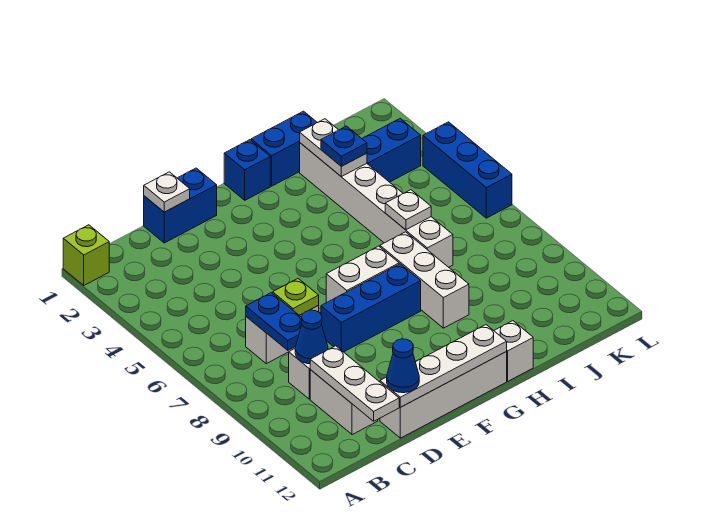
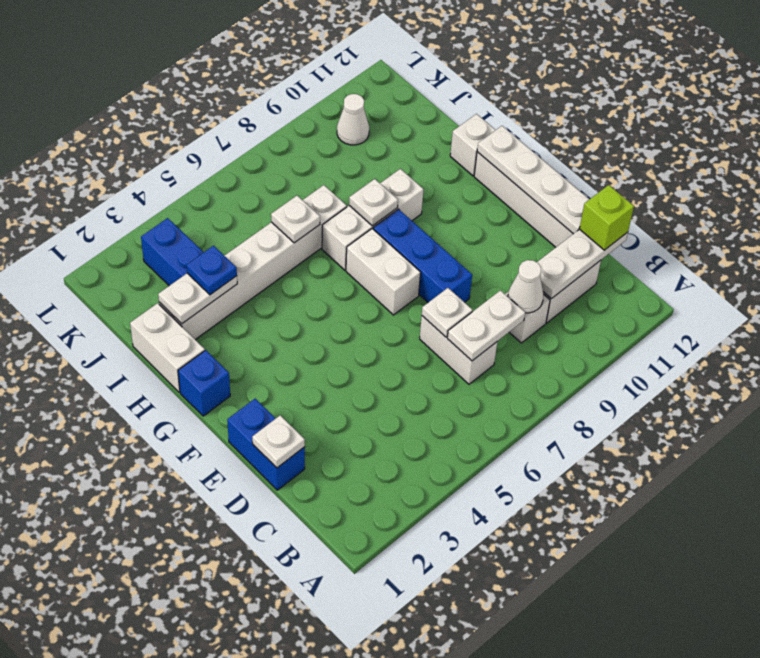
lime 1x1 brick [63,225,109,285] -> lime 1x1 brick moved to [579,185,634,250]
blue 1x2 plate [246,293,302,350] -> white 1x2 plate [447,290,525,361]
blue 1x1 cone [295,310,328,364] -> white 1x1 cone [508,260,543,313]
lime 1x1 plate [273,279,319,315] -> white 1x1 plate [422,288,472,337]
blue 1x1 cone [387,339,419,393] -> none
blue 1x2 brick [251,111,317,186] -> white 1x2 brick [130,303,205,392]
none -> white 1x1 plate [349,179,398,226]
none -> white 1x1 cone [337,94,369,145]
blue 1x3 brick [423,122,512,218] -> none

